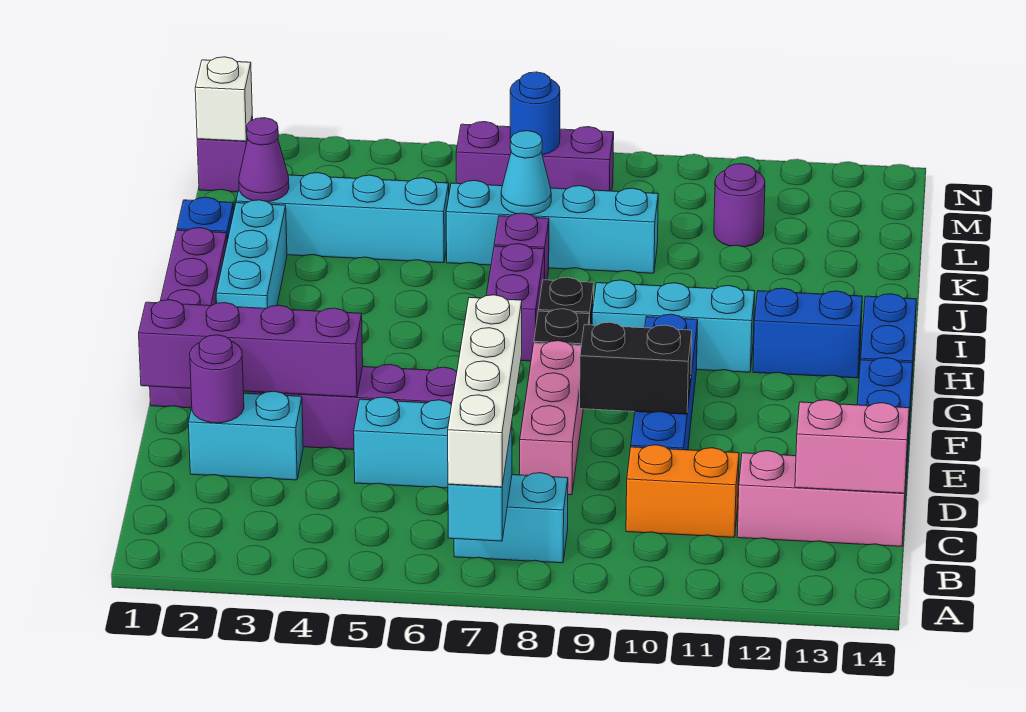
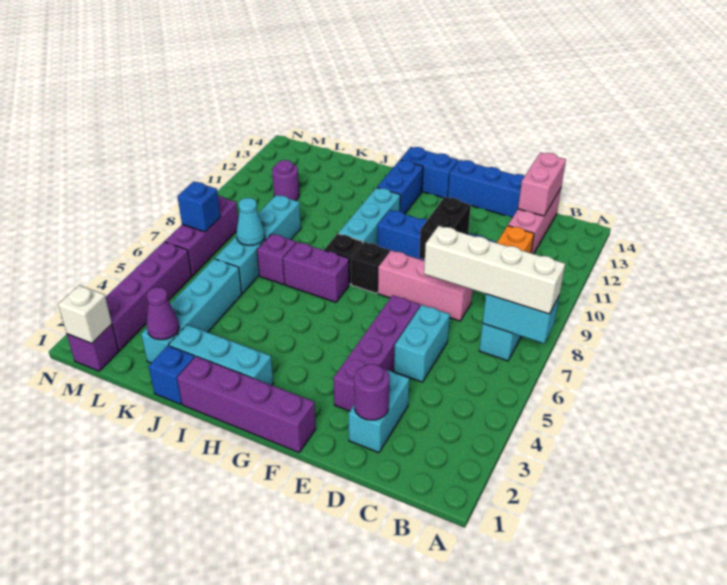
purple 1x4 brick [139,300,363,397] -> purple 1x4 brick moved to [106,242,192,350]
blue 1x1 round brick [510,72,560,155] -> blue 1x1 brick [177,182,221,232]

